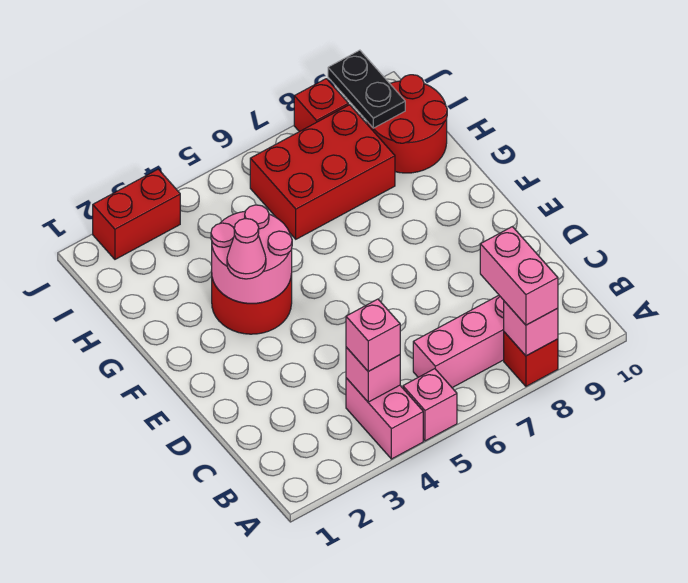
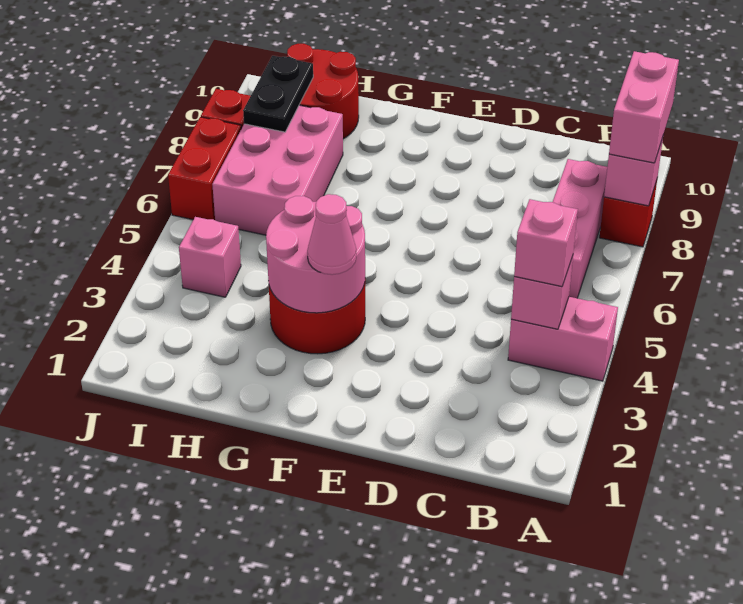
pink 1x1 brick [403,369,457,441] -> pink 1x1 brick moved to [179,217,241,297]
pink 1x2 brick [480,227,558,325] -> pink 1x2 brick turned to [609,51,679,163]
red 2x3 brick [250,105,395,239] -> pink 2x3 brick [212,105,343,235]
black 1x2 plate [328,50,405,128] -> black 1x2 plate turned to [243,56,313,132]
red 1x2 brick [93,169,180,259] -> red 1x2 brick moved to [168,117,241,220]

